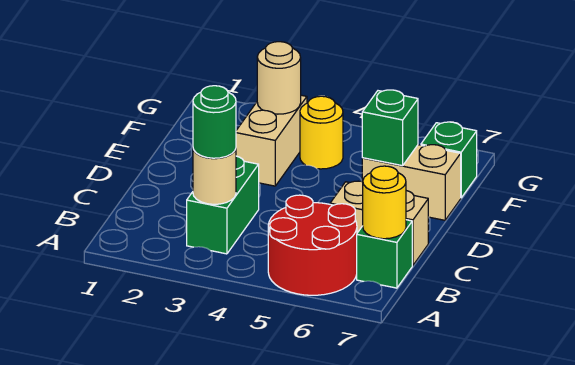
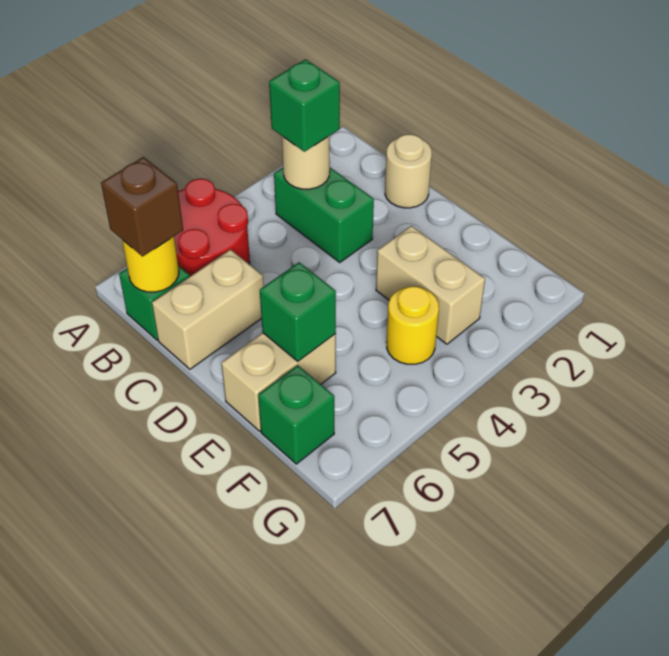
green 1x1 round brick [193,86,236,158] -> green 1x1 brick [269,59,340,152]
none -> brown 1x1 brick [101,157,183,256]
tan 1x1 round brick [257,42,301,114] -> tan 1x1 round brick moved to [385,134,432,208]

